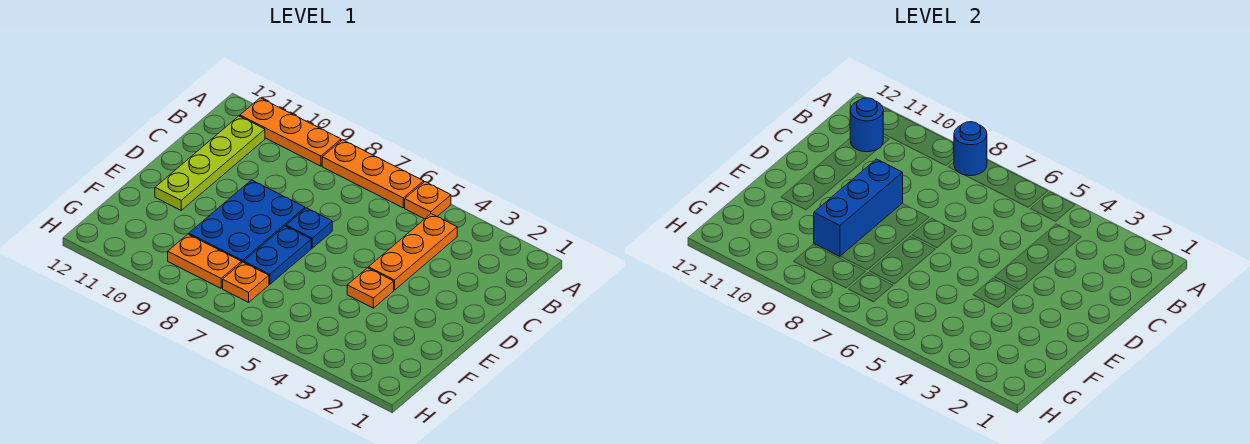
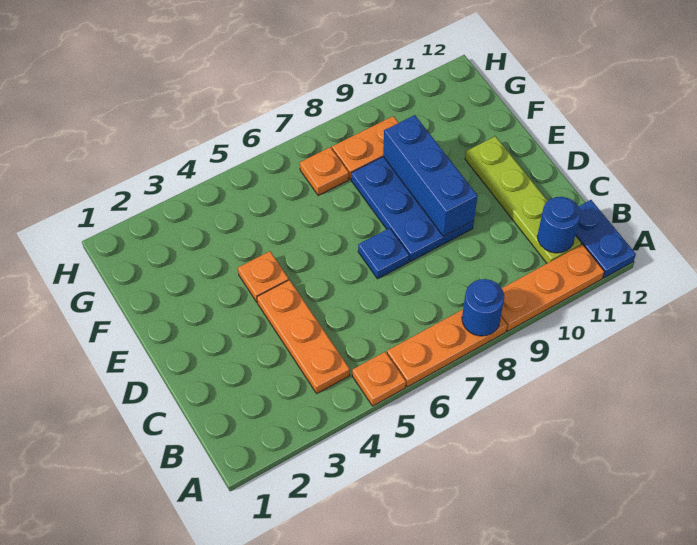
blue 1x2 plate [244,226,311,284] -> blue 1x2 plate moved to [576,200,636,278]

